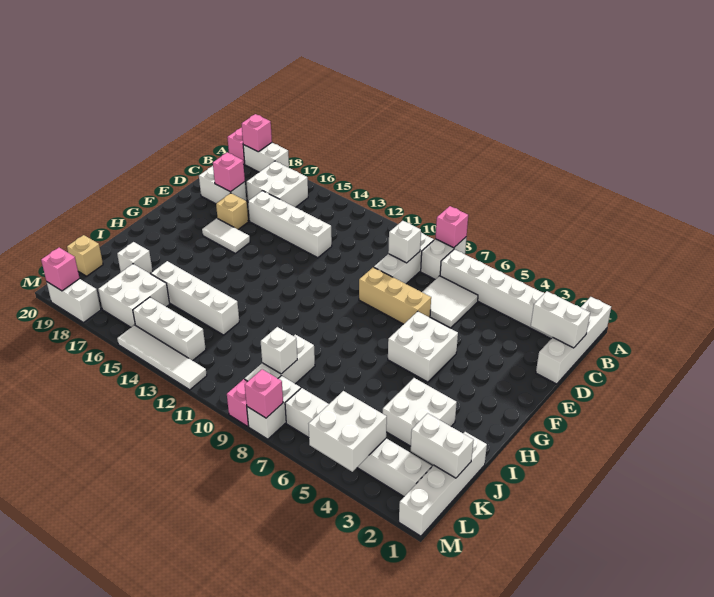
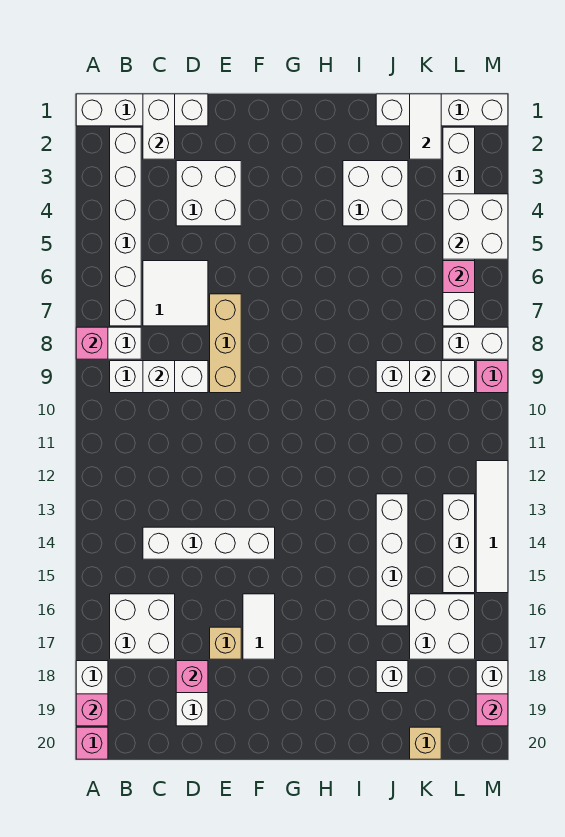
white 1x4 brick [248,191,332,258] -> white 1x4 brick turned to [143,527,275,559]
white 2x2 brick [388,311,458,382] -> white 2x2 brick moved to [176,161,241,226]
white 1x2 brick [411,413,474,478] -> white 1x2 tile [410,94,441,159]
pink 1x1 brick [245,369,283,418] -> pink 1x1 brick moved to [443,261,475,293]

